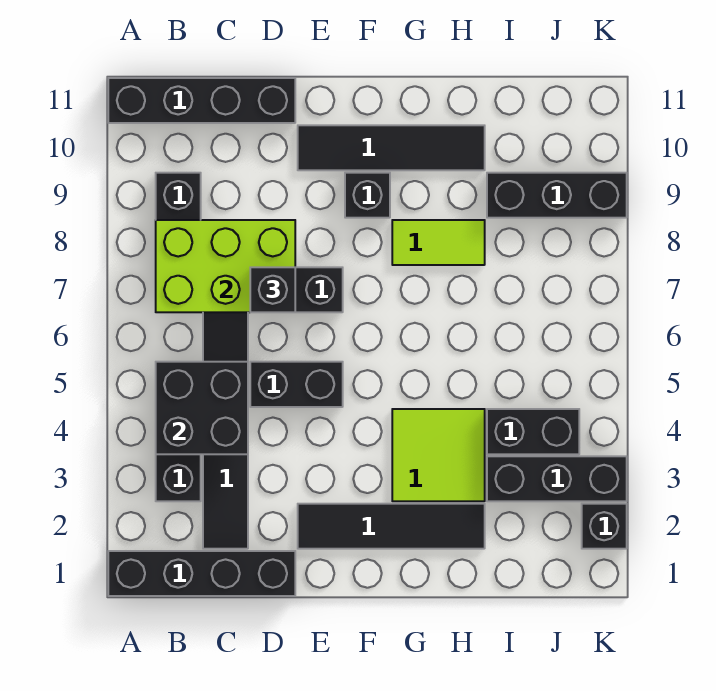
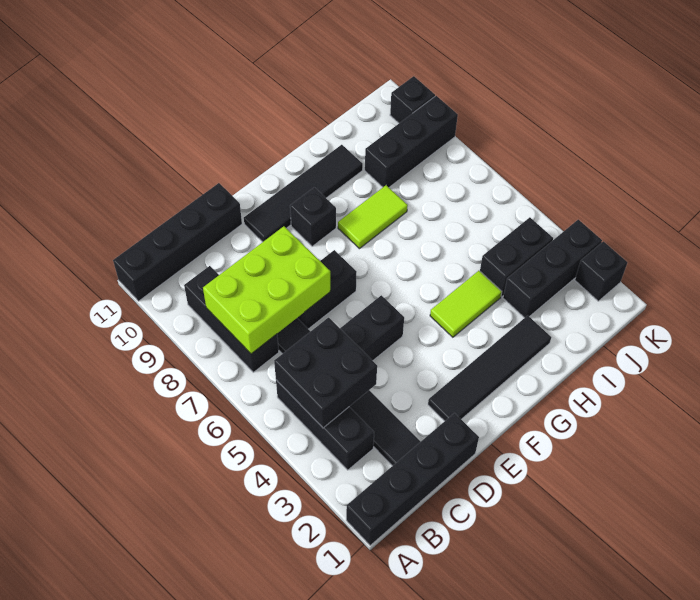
black 1x1 brick [250,267,295,312] -> black 1x1 brick moved to [390,76,435,123]
lime 2x2 tile [392,409,485,501] -> lime 1x2 tile [430,271,502,337]

